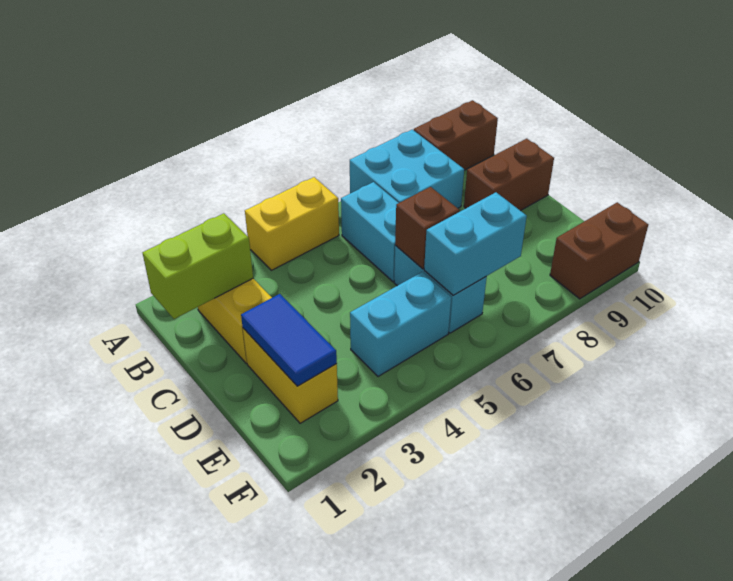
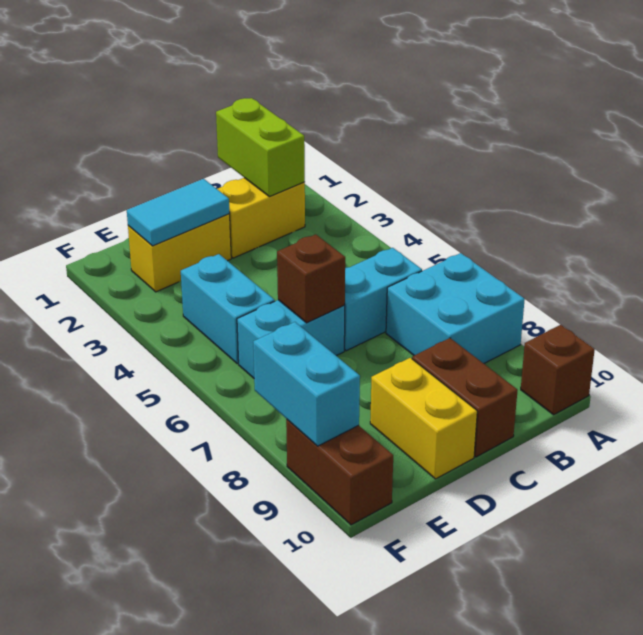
yellow 1x2 brick [245,177,339,270] -> yellow 1x2 brick moved to [370,358,477,479]
brown 1x2 brick [414,100,498,170] -> brown 1x1 brick [521,325,595,415]
blue 1x2 tile [241,294,337,386] -> cyan 1x2 tile [127,179,230,246]
cyan 1x2 brick [424,192,527,295] -> cyan 1x2 brick moved to [253,322,360,446]

